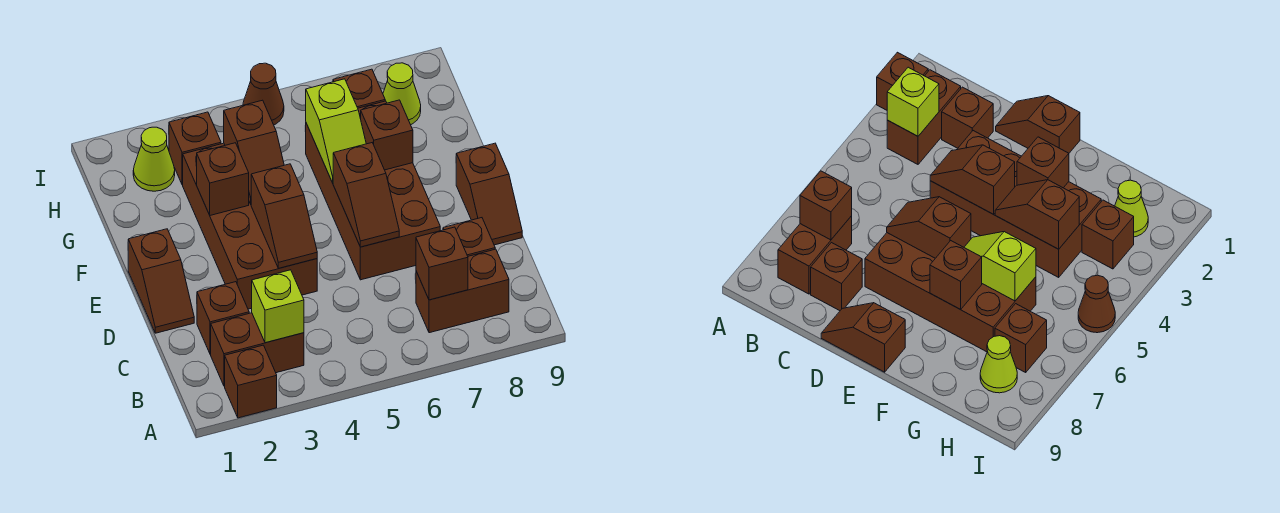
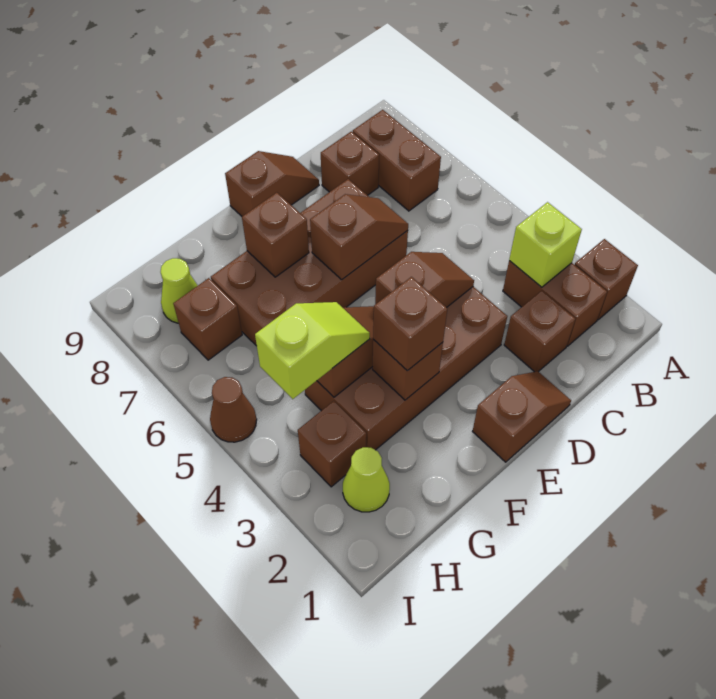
brown 1x1 brick [416,227,468,300] -> brown 1x1 brick moved to [373,277,447,371]
lime 1x2 slope [306,79,366,183] -> lime 1x2 slope moved to [255,302,370,399]

